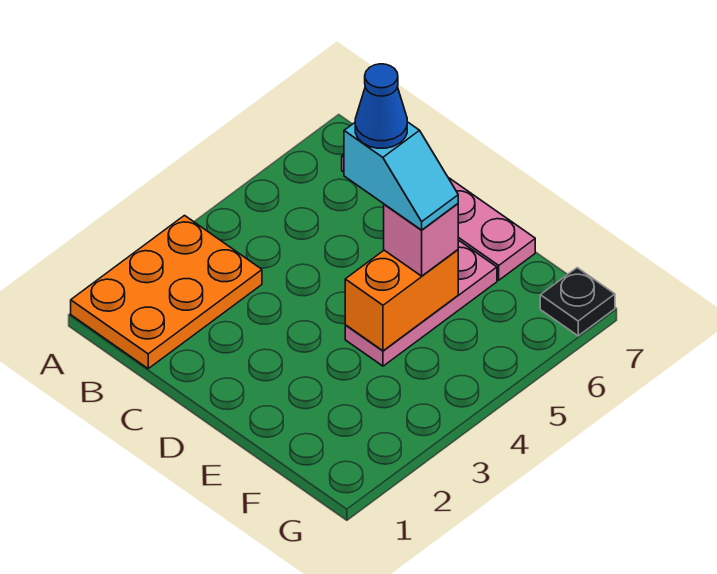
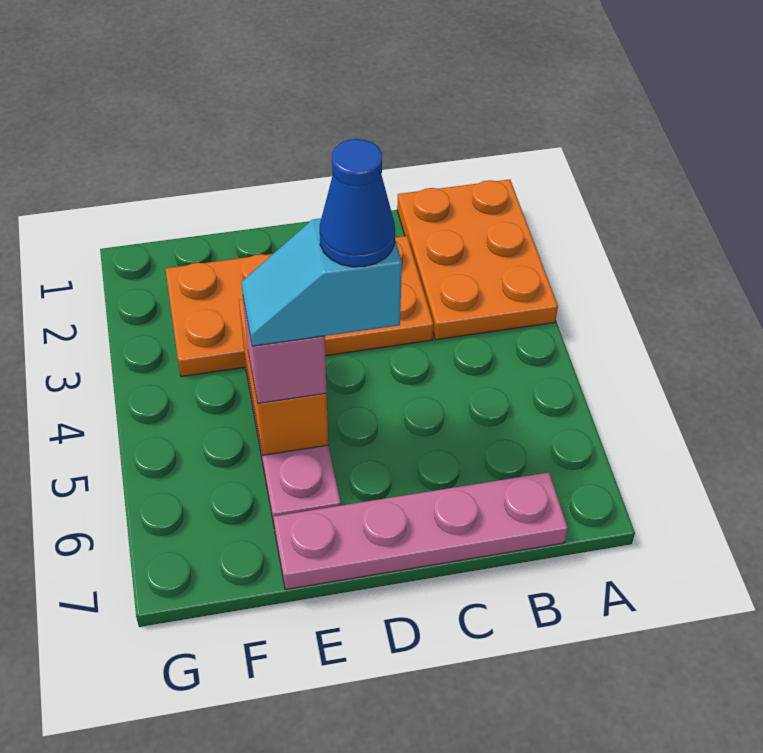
none -> orange 2x4 plate [166,236,433,377]
black 1x1 plate [540,268,615,336] -> none

